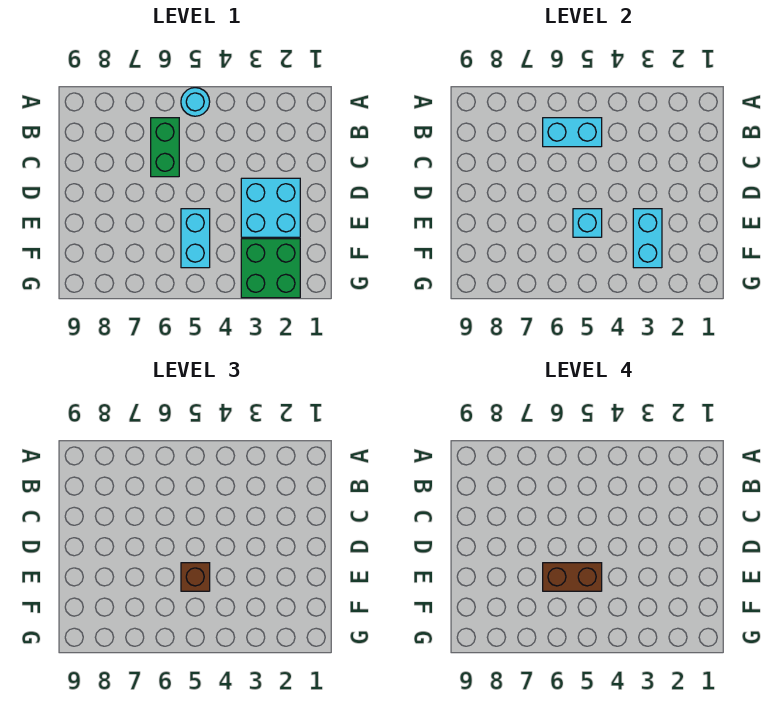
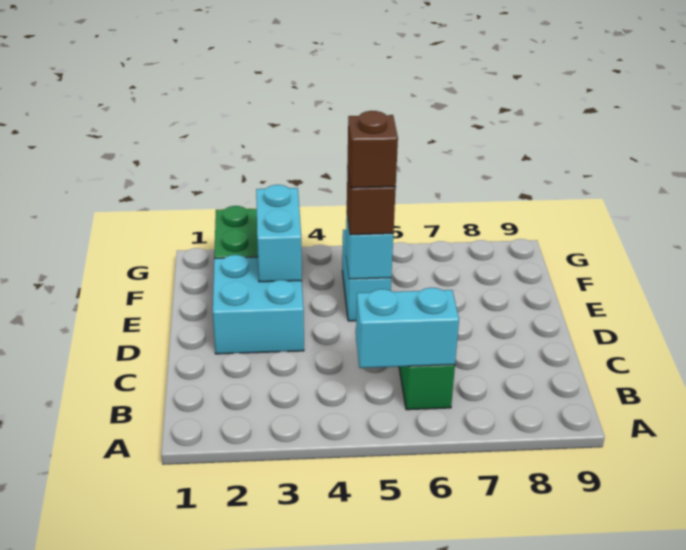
cyan 1x1 round brick [181,88,210,116] -> none
brown 1x2 brick [543,563,602,591] -> brown 1x1 brick [347,111,398,188]

